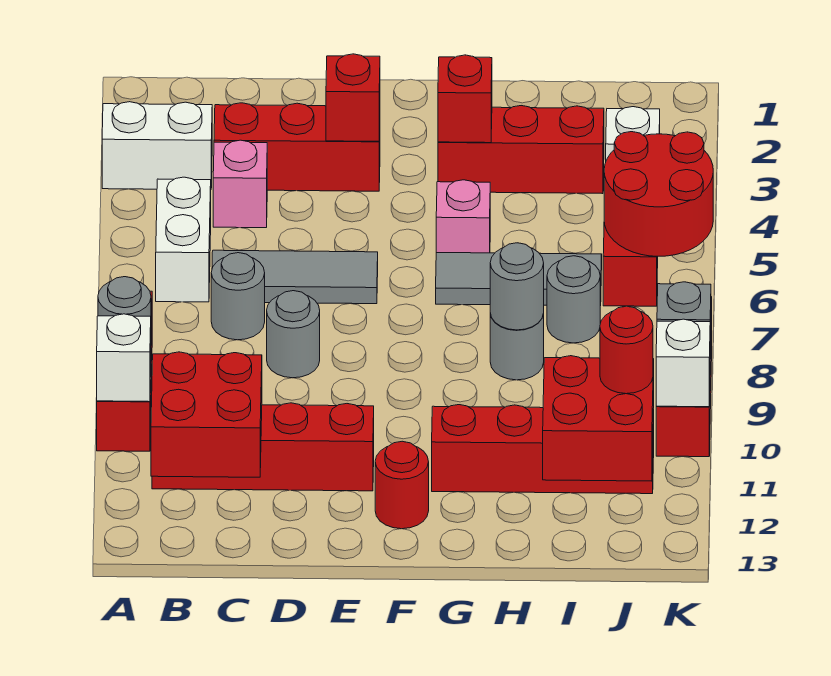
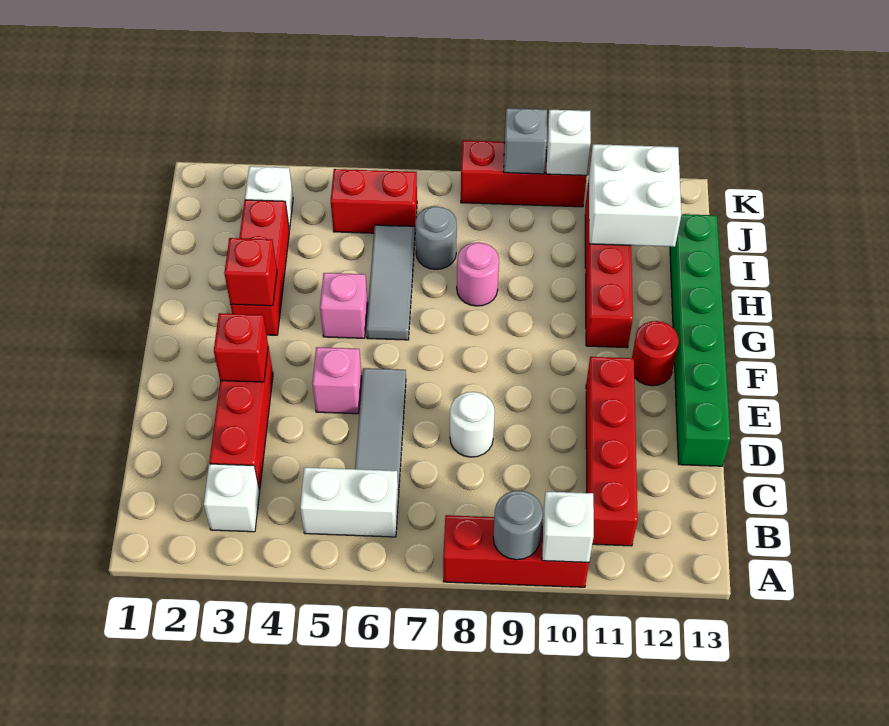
white 1x2 brick [102,102,212,189] -> white 1x1 brick [204,464,260,532]
red 2x2 brick [151,352,262,477] -> none
pink 1x1 brick [213,140,267,228] -> pink 1x1 brick moved to [312,347,362,414]
grey 1x1 round brick [211,253,265,340] -> none
grey 1x1 round brick [267,291,320,378] -> white 1x1 round brick [450,392,495,457]
none -> green 1x6 brick [670,214,730,466]
grey 1x1 round brick [490,314,544,380] -> pink 1x1 round brick [457,242,499,306]
grey 1x1 round brick [490,243,544,330] -> none
red 2x2 brick [543,356,654,481] -> white 2x2 brick [589,144,681,247]
red 2x2 round brick [604,132,713,256] -> none
red 1x1 round brick [600,306,653,394] -> none

